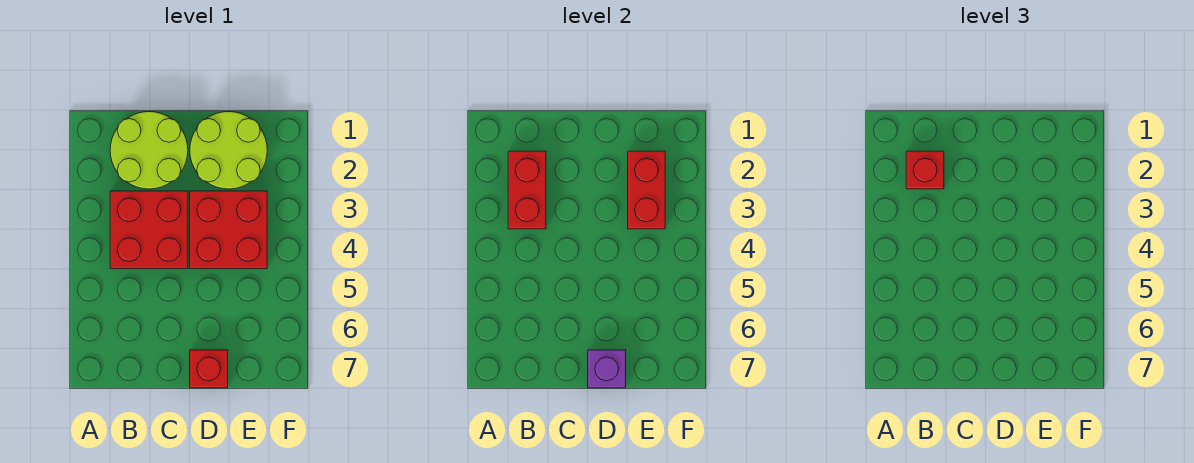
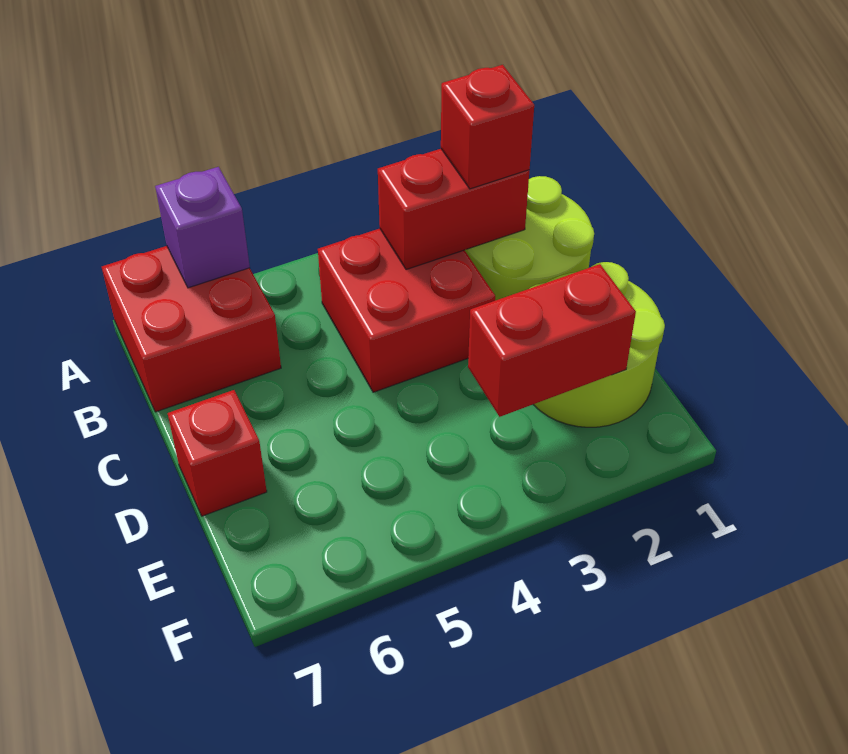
red 2x2 brick [190,191,267,269] -> red 2x2 brick moved to [102,246,281,412]
purple 1x1 brick [588,350,626,388] -> purple 1x1 brick moved to [155,167,250,288]

